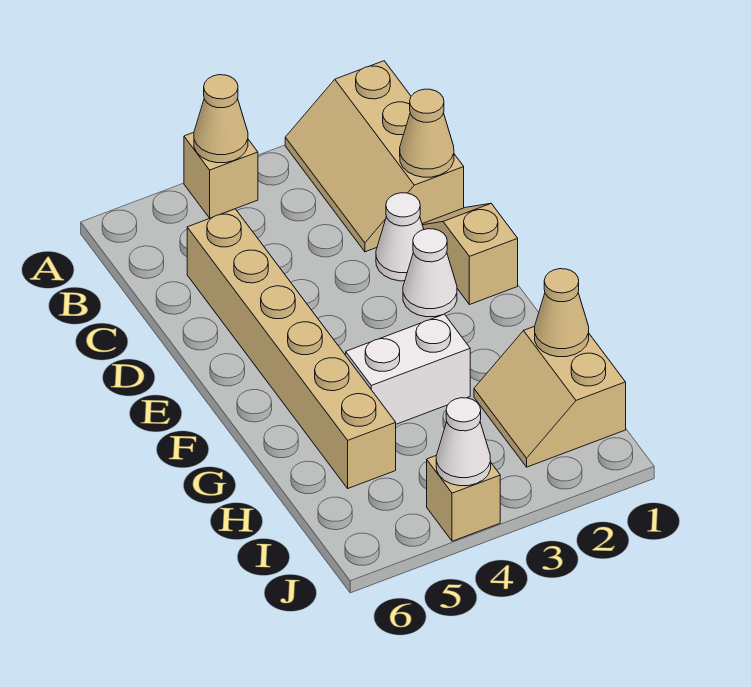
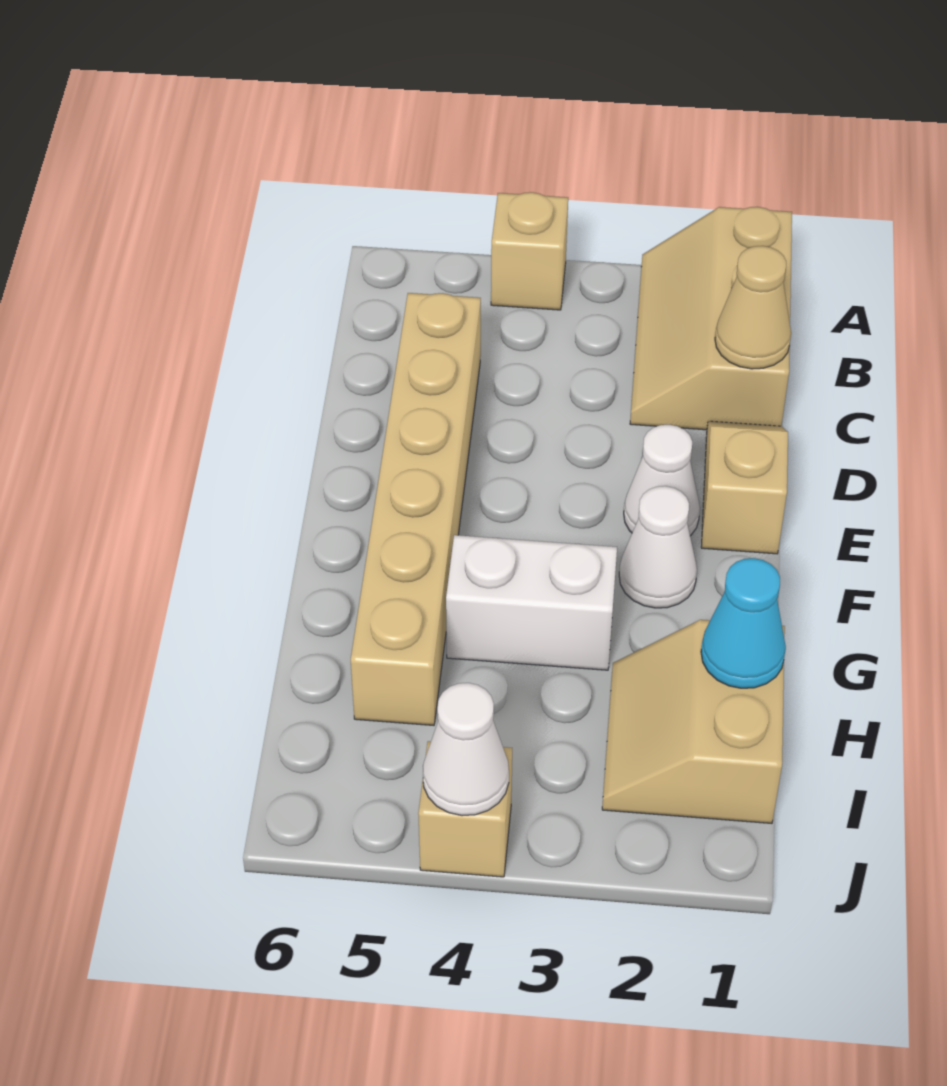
tan 1x1 cone [194,75,248,163] -> none
white 1x1 cone [376,193,424,281] -> white 1x1 cone moved to [619,486,697,608]
tan 1x1 cone [535,269,589,357] -> cyan 1x1 cone [701,558,786,688]

